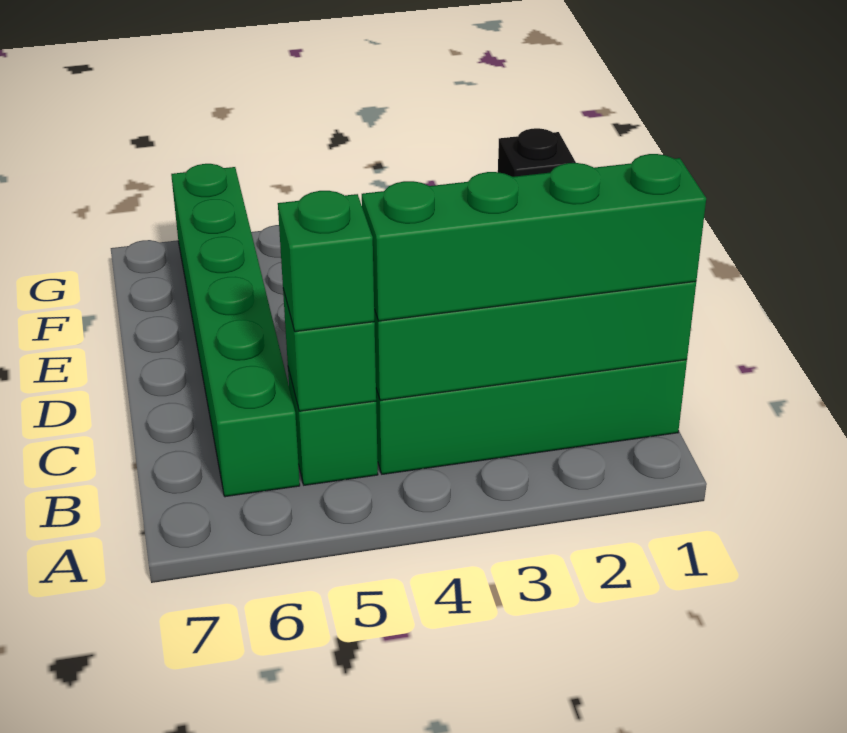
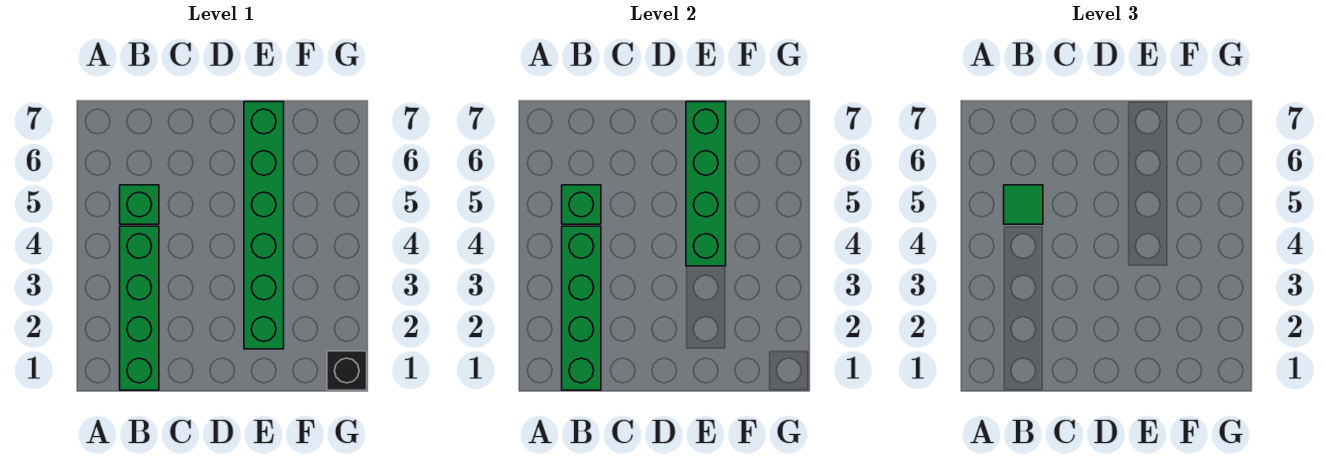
green 1x4 brick [362,154,706,321] -> green 1x4 brick moved to [686,102,726,266]
green 1x1 brick [278,191,374,332] -> green 1x1 tile [1004,185,1043,224]
green 1x6 brick [171,164,300,497] -> green 1x6 brick turned to [244,102,284,349]

